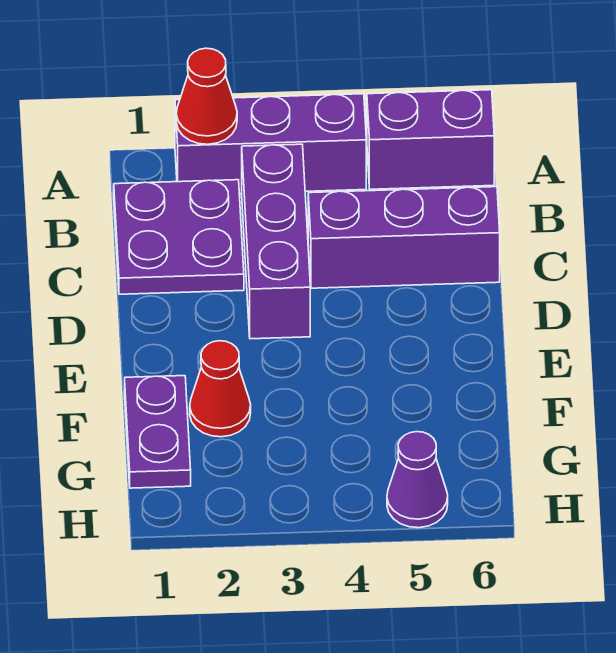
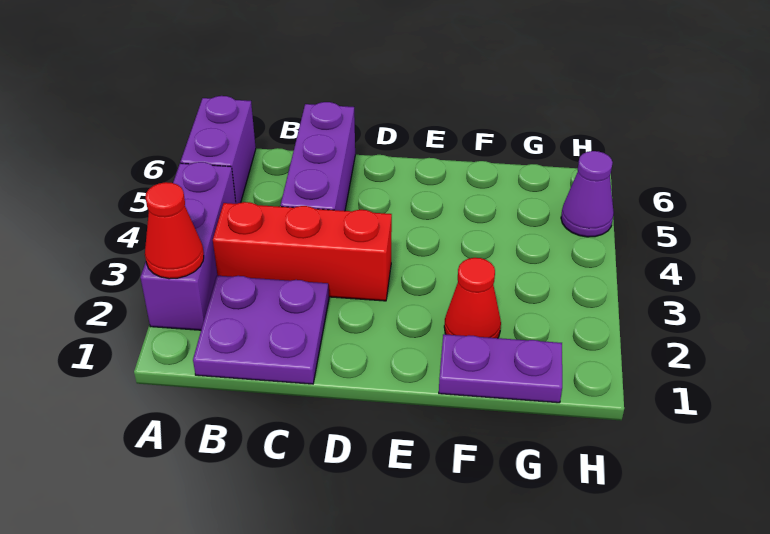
purple 1x3 brick [242,144,310,339] -> red 1x3 brick [213,202,392,301]

